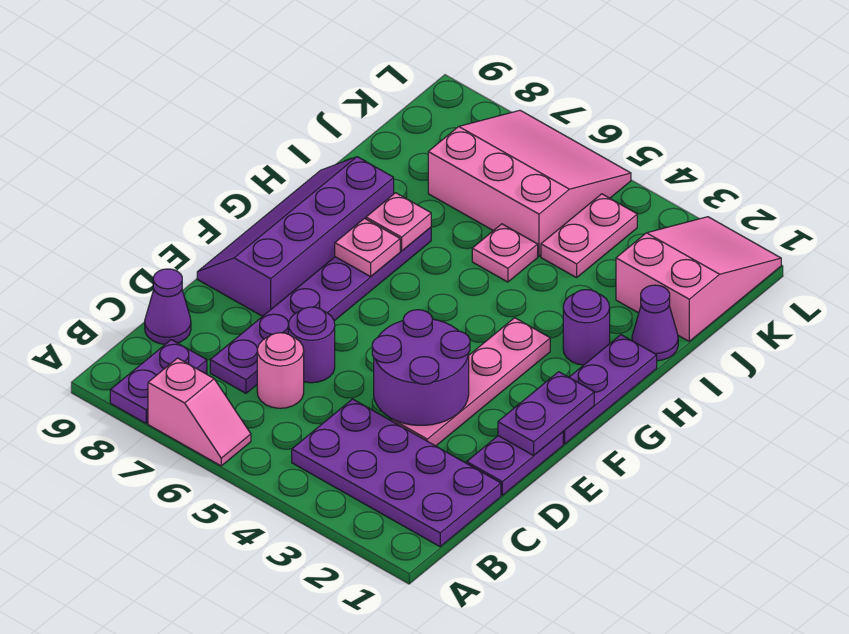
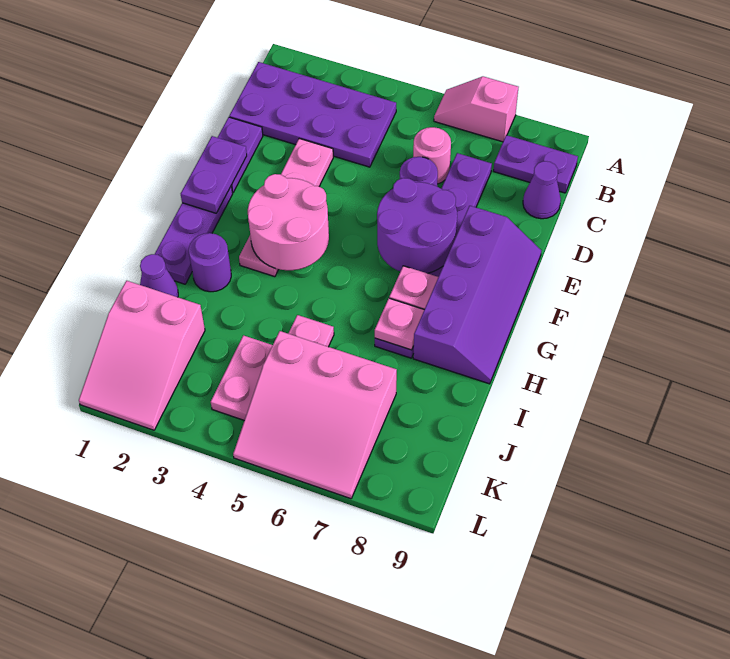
purple 1x2 plate [110,340,207,423] -> purple 1x2 plate turned to [494,135,578,193]
purple 2x2 round brick [372,310,470,425] -> purple 2x2 round brick moved to [377,178,457,273]
none -> pink 2x2 round brick [248,174,329,270]

